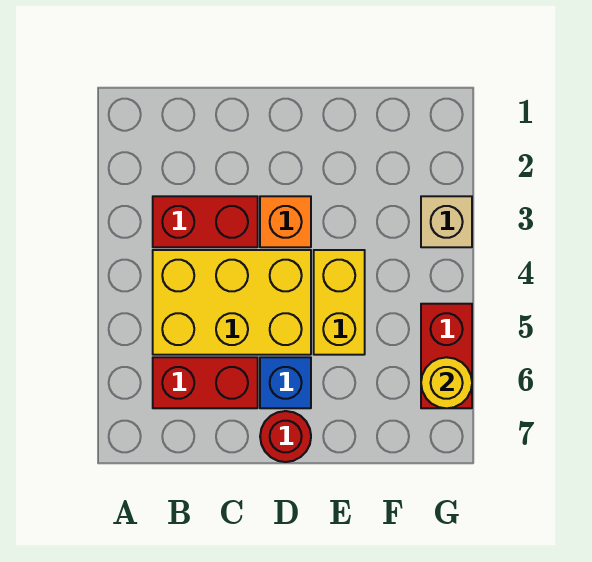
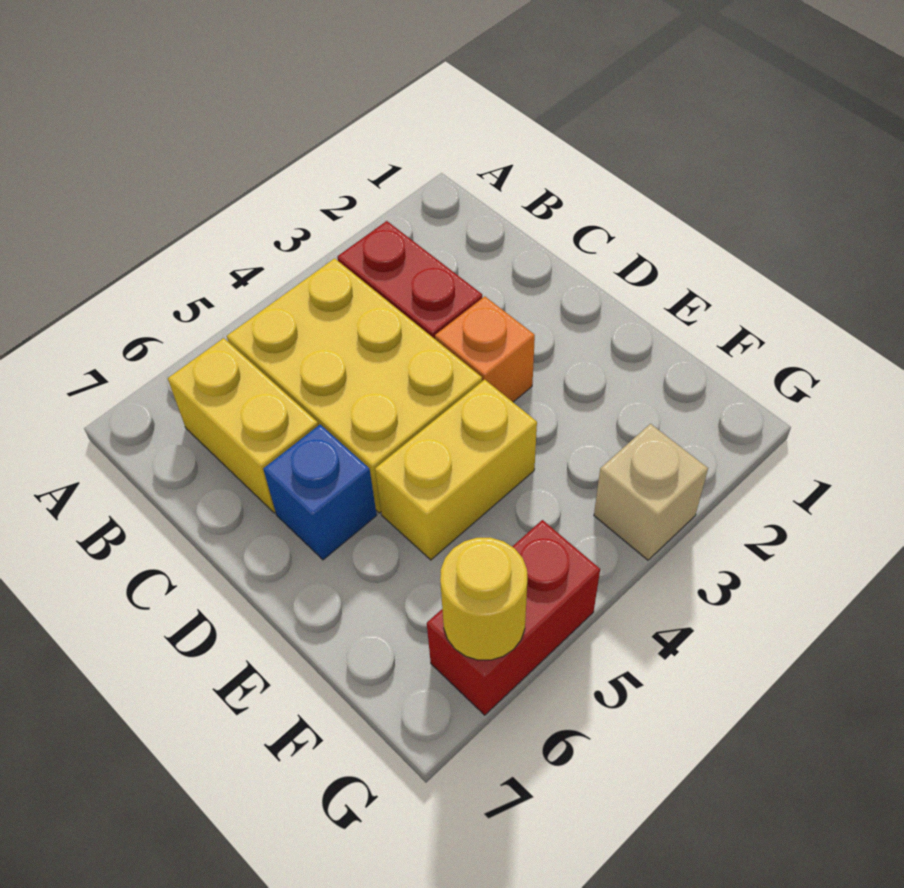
red 1x2 brick [153,357,258,408] -> yellow 1x2 brick [168,338,318,513]
red 1x1 round brick [260,411,311,462] -> none

